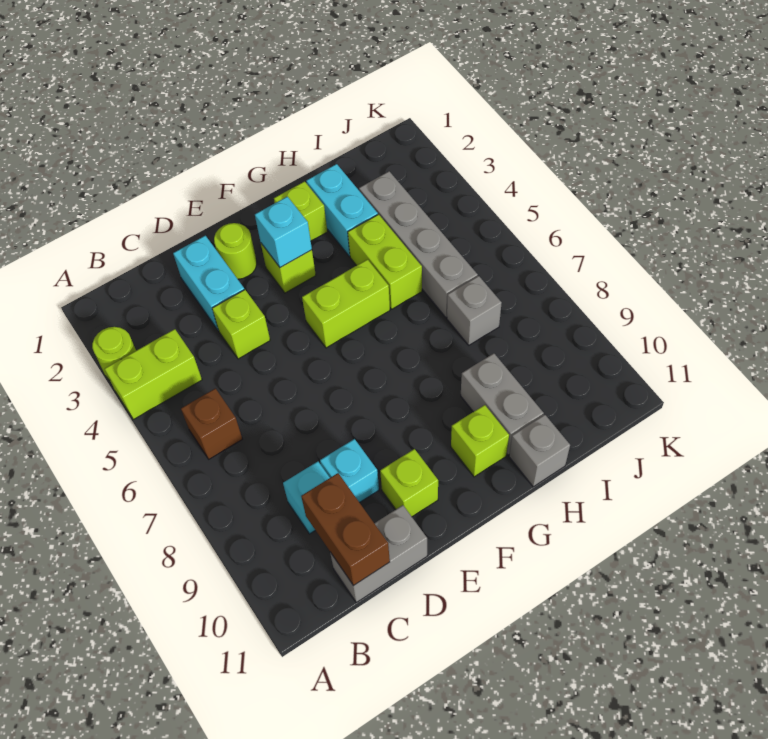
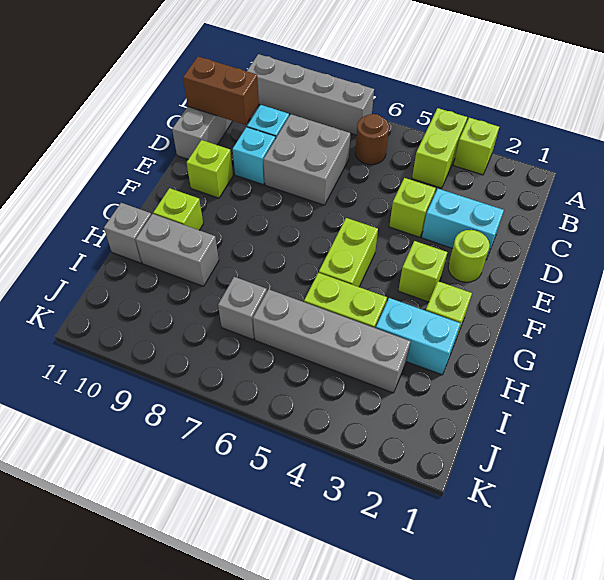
lime 1x1 round brick [92,327,136,380] -> lime 1x1 brick [454,118,499,175]
none -> grey 1x4 brick [247,54,374,135]
brown 1x1 brick [181,388,242,459] -> brown 1x1 round brick [355,114,389,165]
none -> grey 2x2 brick [263,114,350,205]
cyan 1x1 brick [255,197,312,268] -> none

